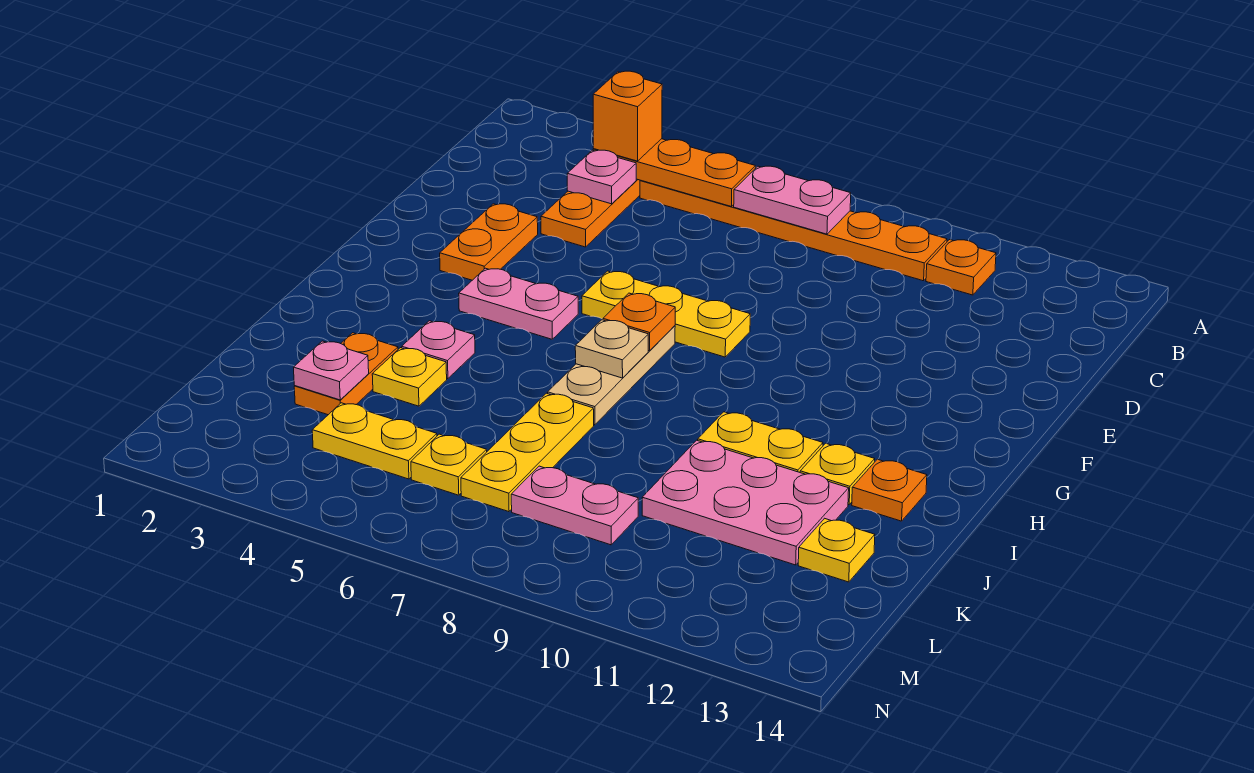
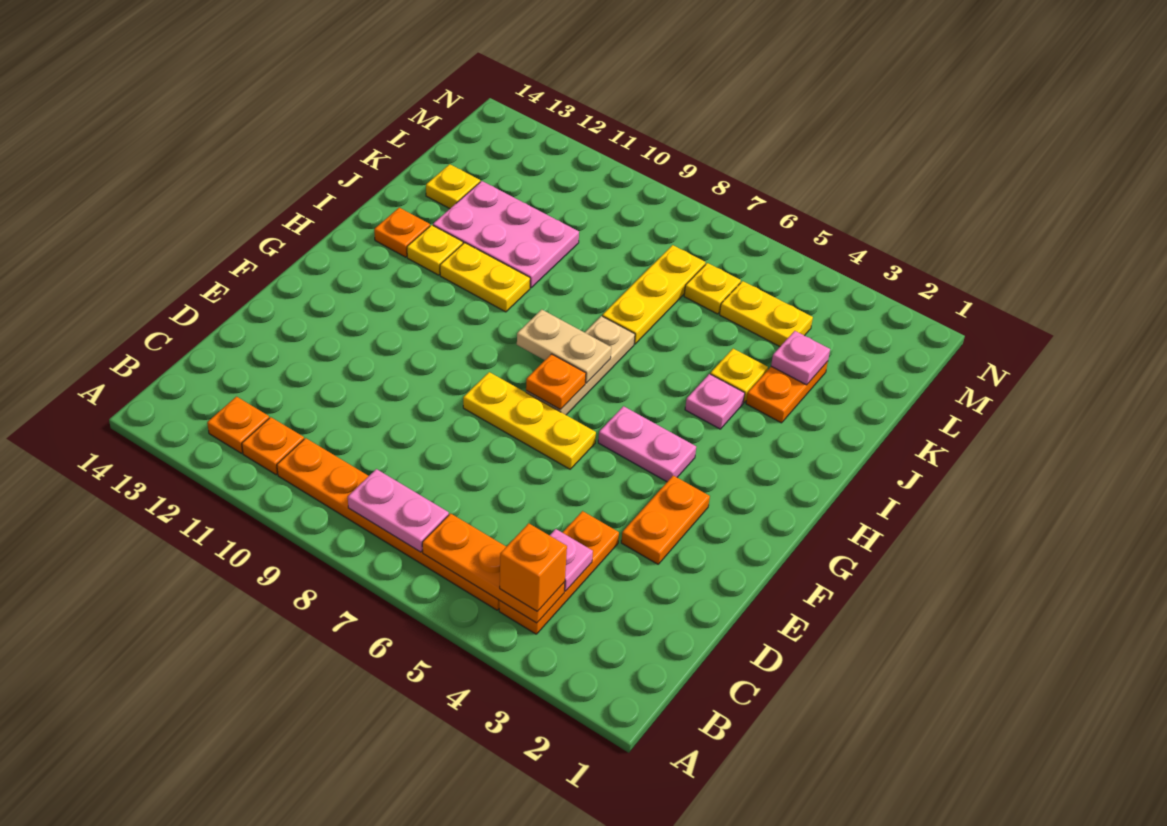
none -> orange 1x1 plate [207,397,269,453]
tan 1x1 plate [575,320,648,378] -> tan 1x2 plate [517,310,611,383]
pink 1x2 plate [511,466,638,545] -> none

